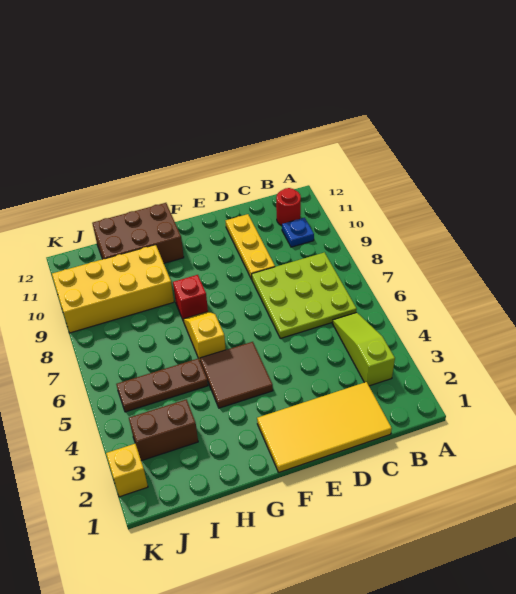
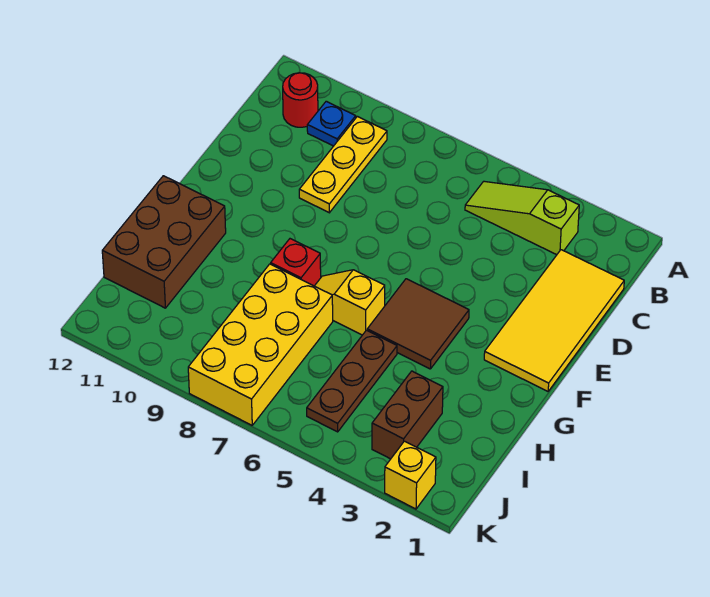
lime 3x3 plate [252,252,357,338] -> none
yellow 1x3 plate [226,214,275,279] -> yellow 1x3 plate turned to [299,116,387,213]
yellow 2x4 brick [52,245,174,333] -> yellow 2x4 brick moved to [188,264,333,425]

